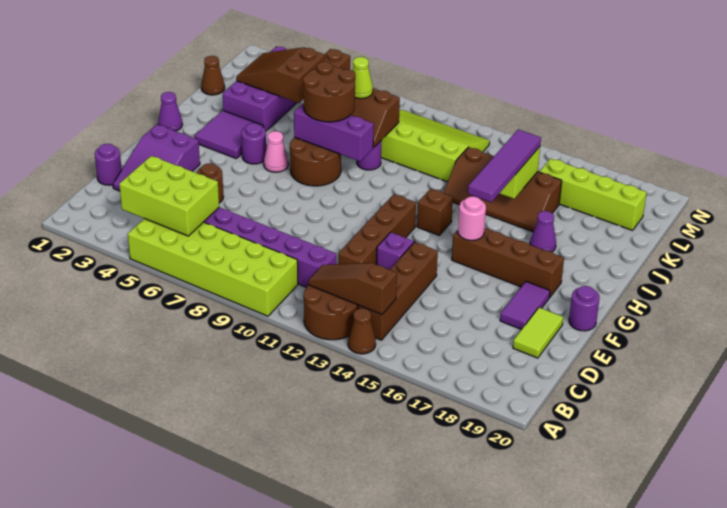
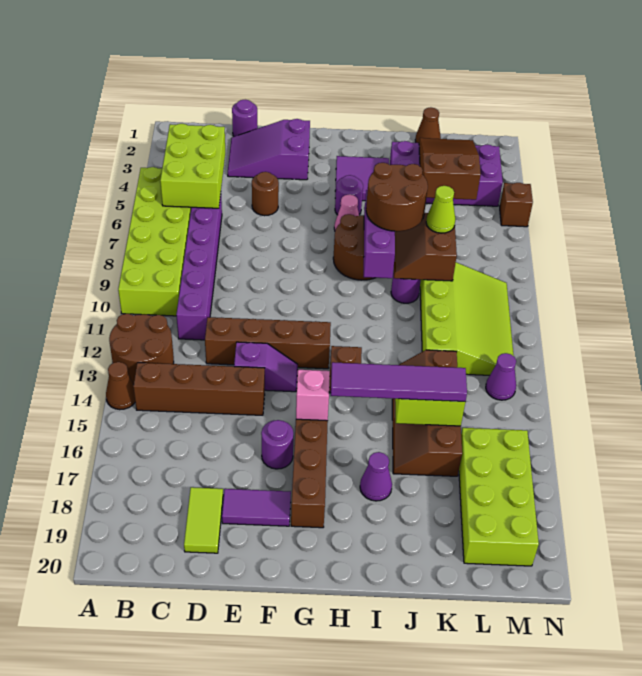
brown 1x3 slope [308,263,397,315] -> none
lime 1x2 tile [513,308,563,358] -> lime 1x2 tile turned to [184,487,223,553]
purple 1x1 round brick [569,286,600,331] -> purple 1x1 round brick moved to [261,420,293,469]
pink 1x1 round brick [458,196,486,240] -> pink 1x1 brick [296,370,330,421]
purple 1x1 cone [158,92,183,131] -> purple 1x1 cone moved to [486,353,516,400]
lime 1x4 brick [539,158,647,230] -> lime 2x4 brick [459,428,539,566]

